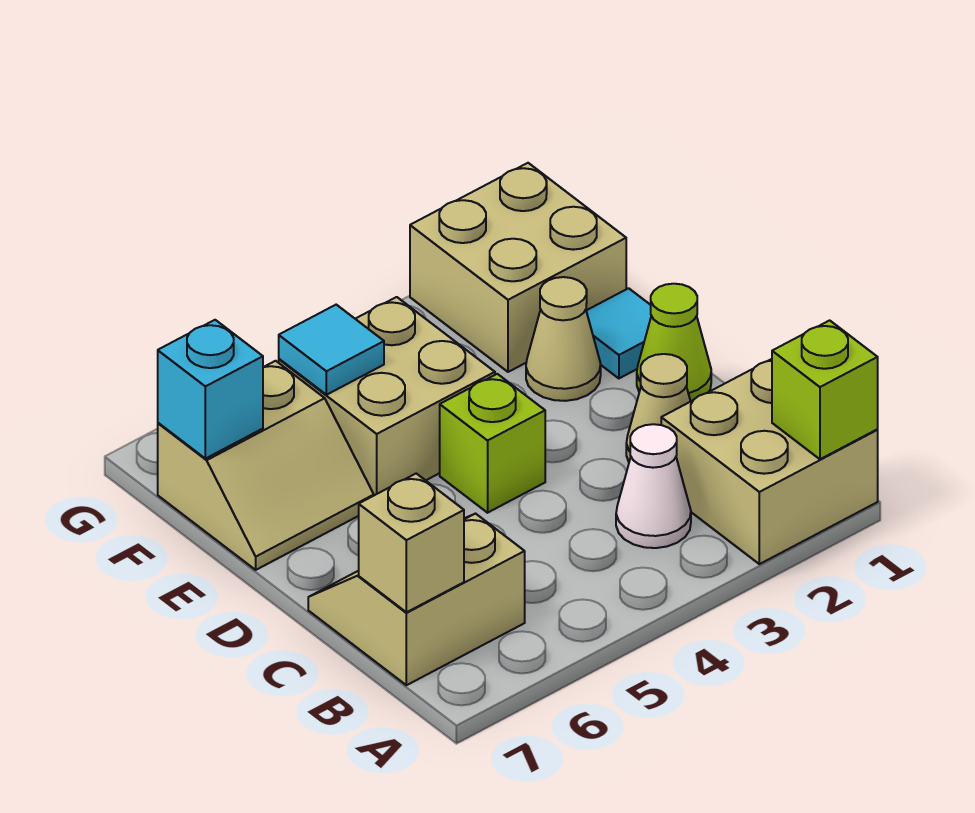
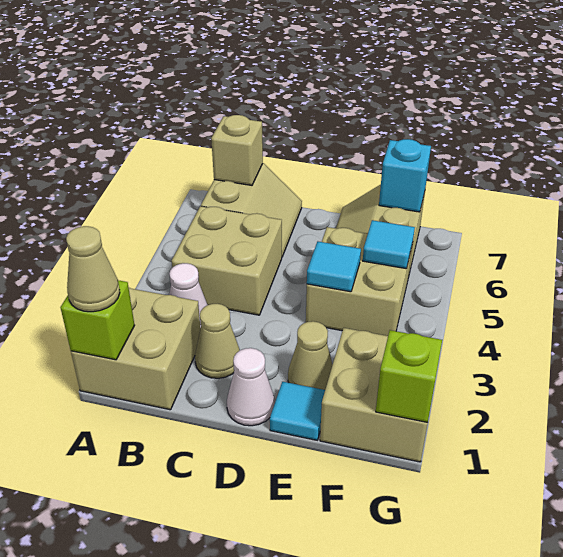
none -> tan 1x1 cone [66,226,120,312]
none -> tan 2x2 brick [172,206,282,315]
lime 1x1 cone [637,284,711,401] -> white 1x1 cone [227,348,275,426]
lime 1x1 brick [440,374,545,513] -> lime 1x1 brick moved to [376,330,442,422]
none -> cyan 1x1 tile [307,242,361,292]

